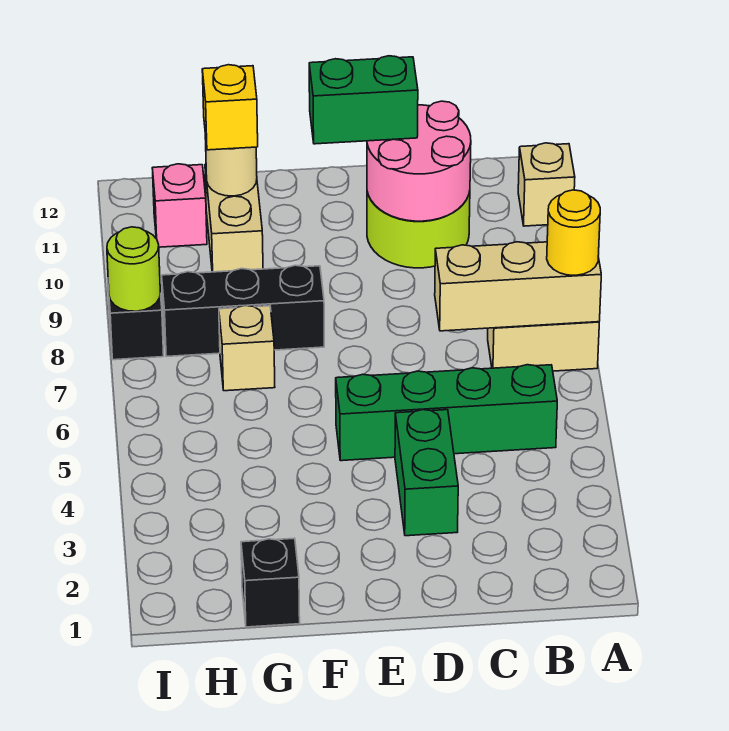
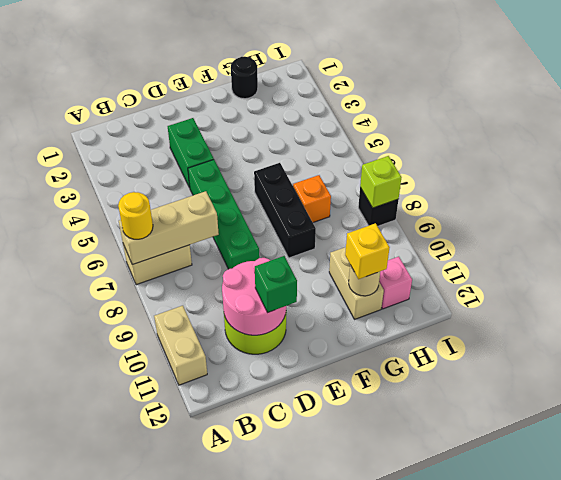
tan 1x1 brick [518,143,575,226] -> tan 1x2 brick [154,306,207,385]
green 1x4 brick [336,365,557,461] -> green 1x4 brick turned to [188,160,259,269]
green 1x2 brick [309,56,418,144] -> green 1x1 brick [255,256,297,313]
black 1x3 brick [162,265,324,357] -> black 1x3 brick turned to [254,163,316,258]
black 1x1 brick [241,538,300,627] -> black 1x1 round brick [231,56,258,99]
tan 1x1 brick [219,305,275,391] -> orange 1x1 brick [293,175,331,222]
lime 1x1 round brick [107,227,160,311] -> lime 1x1 brick [360,156,402,208]

